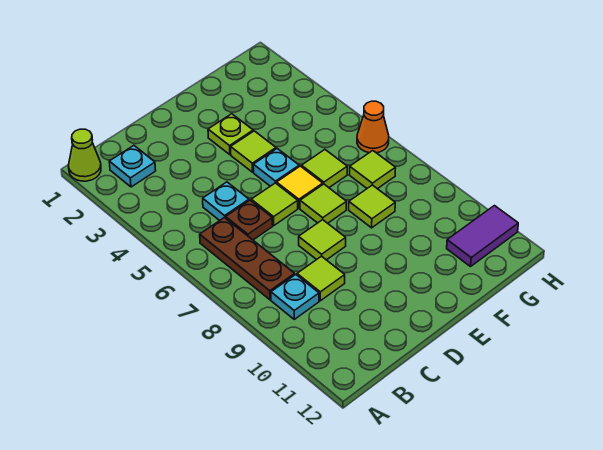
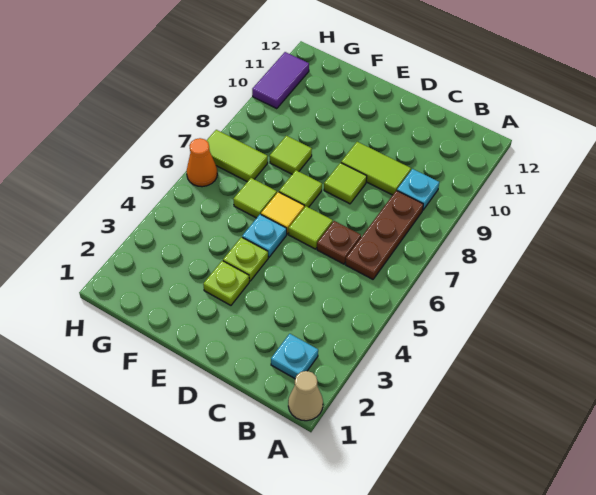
lime 1x1 cone [69,129,101,181] -> tan 1x1 cone [288,371,323,421]
cyan 1x1 plate [203,182,249,221] -> none
lime 1x1 tile [297,256,345,301] -> lime 1x2 tile [341,142,411,195]
lime 1x1 tile [231,131,276,172] -> lime 1x1 plate [223,237,268,281]
lime 1x1 tile [349,151,396,189] -> lime 1x2 tile [206,130,268,182]
purple 1x2 tile [447,206,518,267] -> purple 1x2 tile turned to [252,52,309,109]

